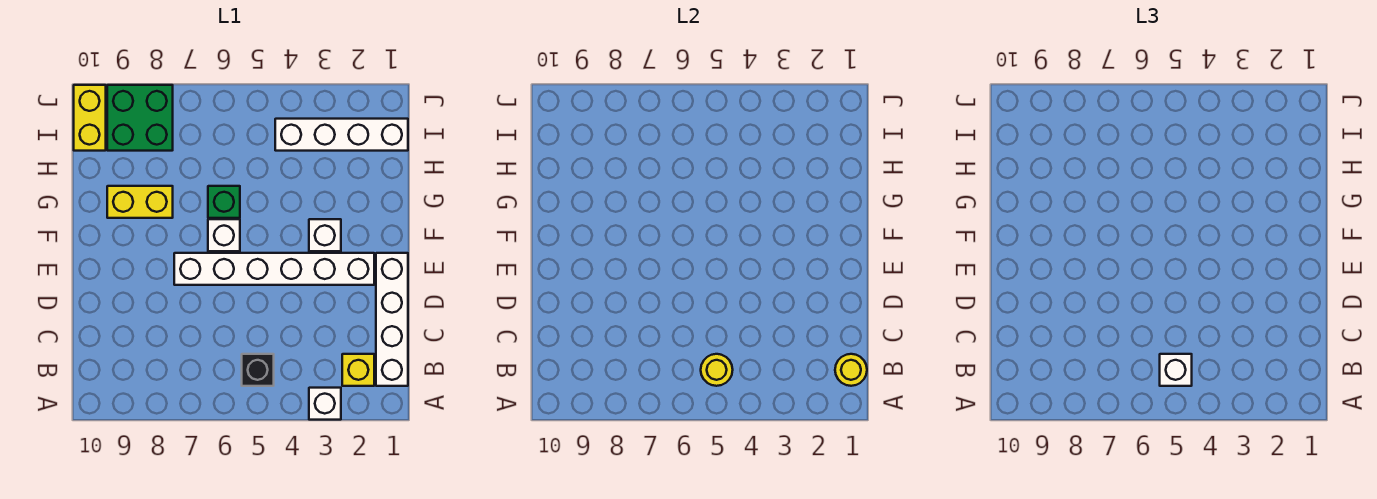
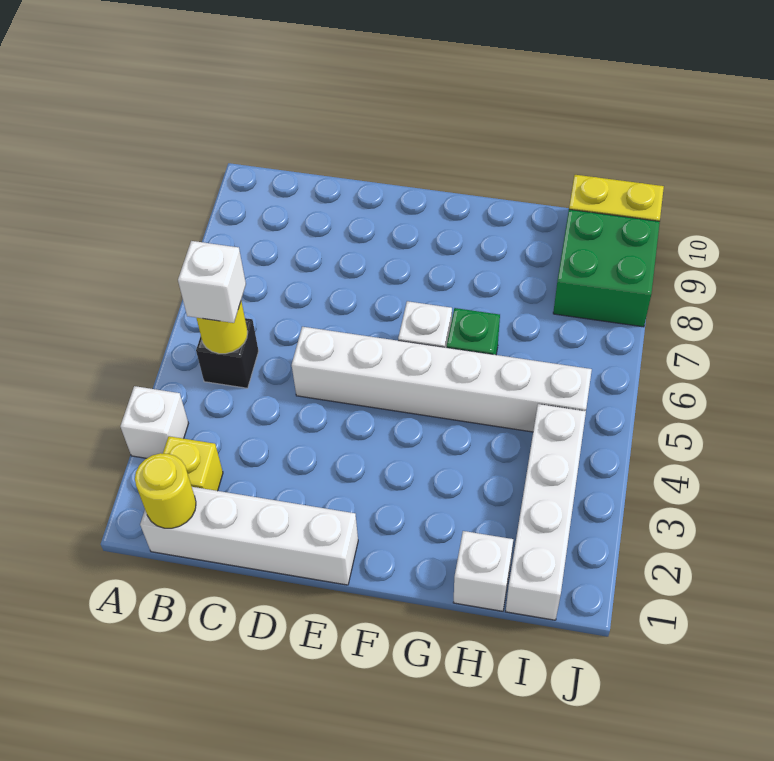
white 1x6 brick [174,253,374,285] -> white 1x6 brick turned to [292,327,592,432]
white 1x1 brick [309,219,341,251] -> white 1x1 brick moved to [453,531,513,611]
yellow 1x2 brick [107,186,173,218] -> none

